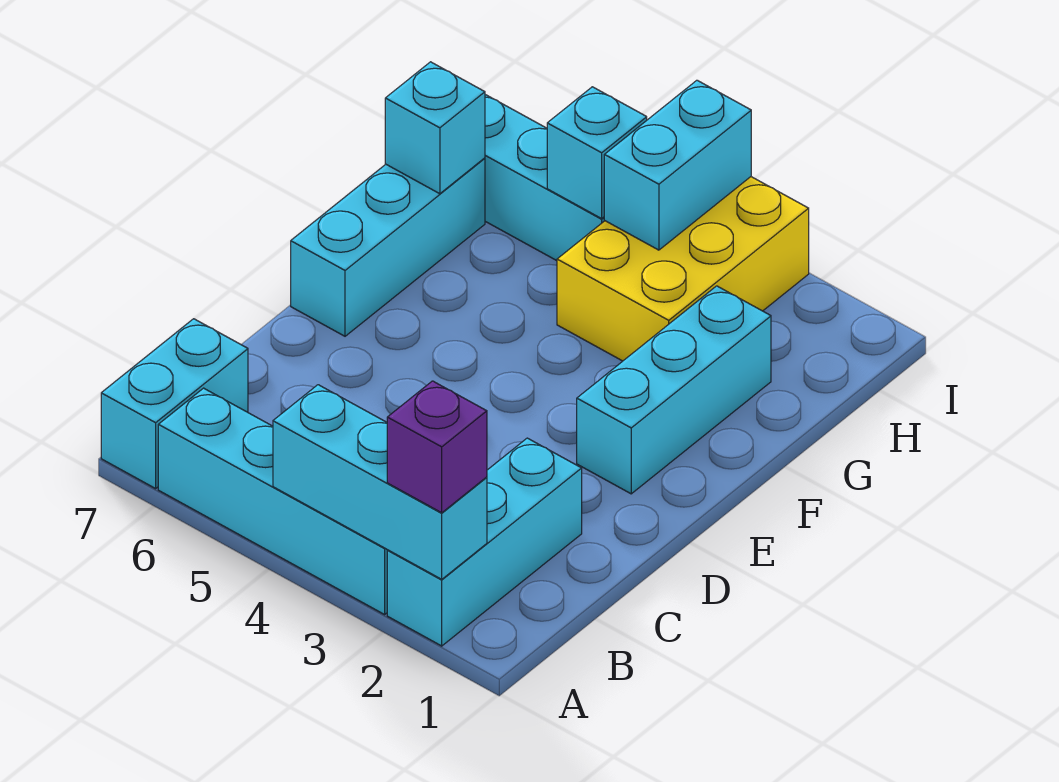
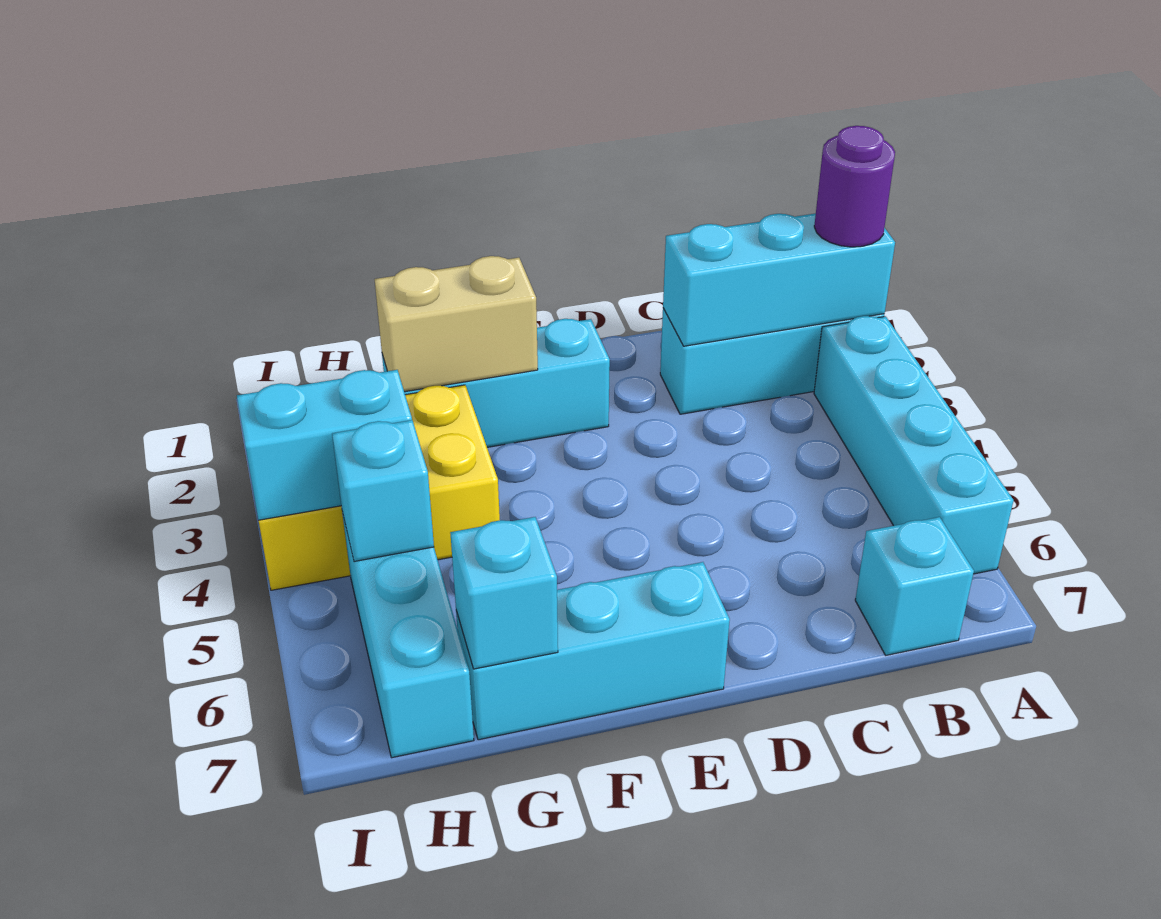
cyan 1x3 brick [273,385,487,579] -> cyan 1x3 brick turned to [663,213,895,346]
purple 1x1 brick [387,381,487,513] -> purple 1x1 round brick [814,126,895,247]
cyan 1x2 brick [101,319,248,489] -> cyan 1x1 brick [855,517,974,655]
none -> tan 1x2 brick [375,256,538,392]

